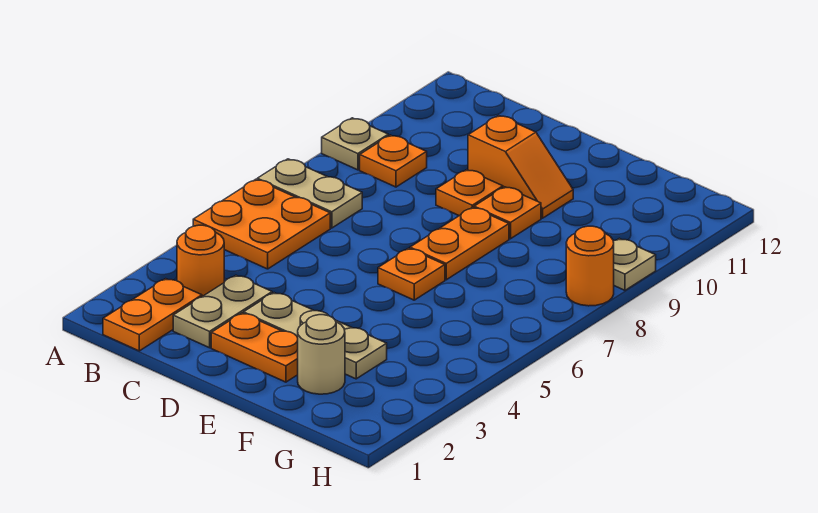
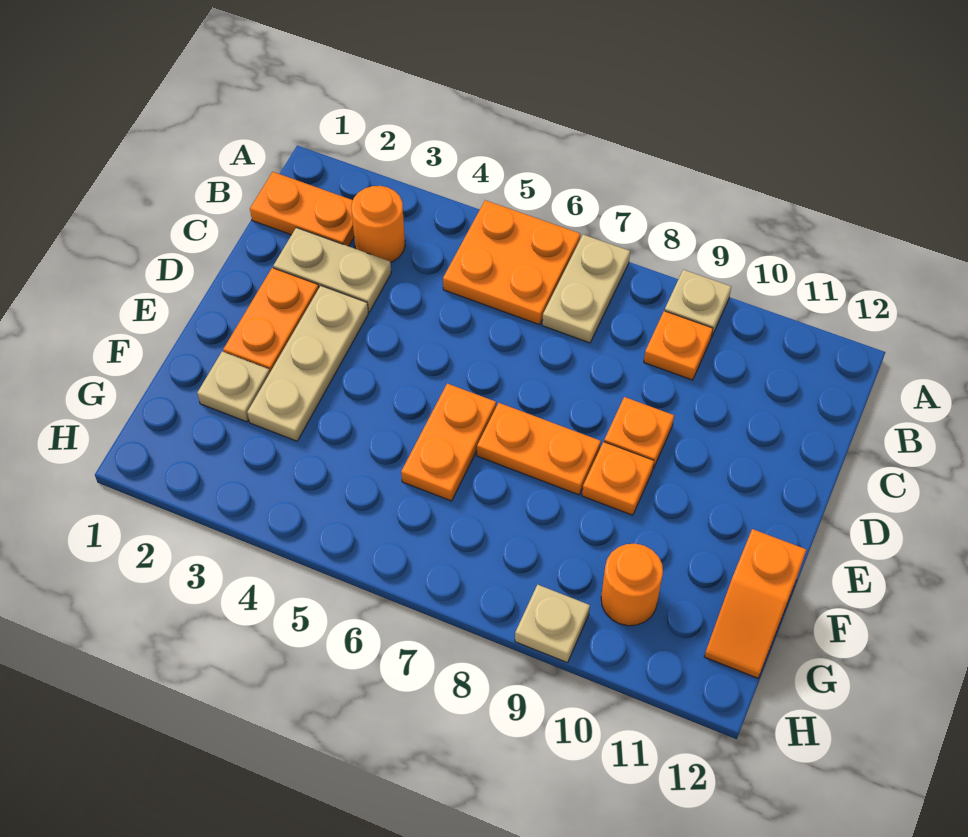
orange 1x2 slope [468,115,573,218] -> orange 1x2 slope moved to [704,529,806,678]
orange 1x1 plate [378,248,445,300] -> orange 1x2 plate [401,384,496,501]
tan 1x1 round brick [298,315,345,394] -> tan 1x1 plate [197,351,270,422]
orange 1x1 round brick [566,226,614,306] -> orange 1x1 round brick moved to [601,544,663,626]

